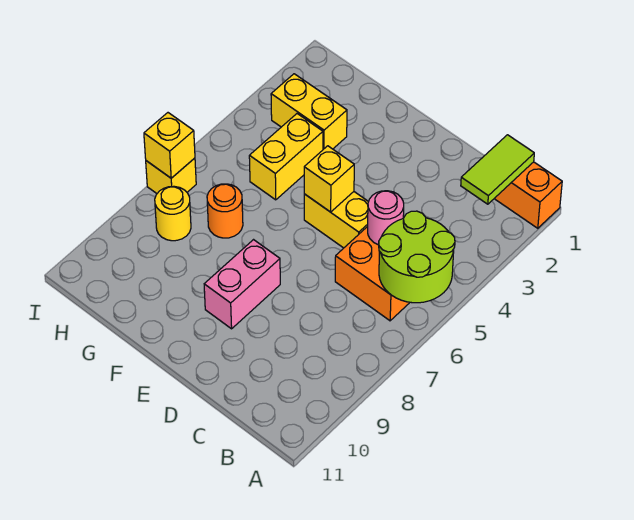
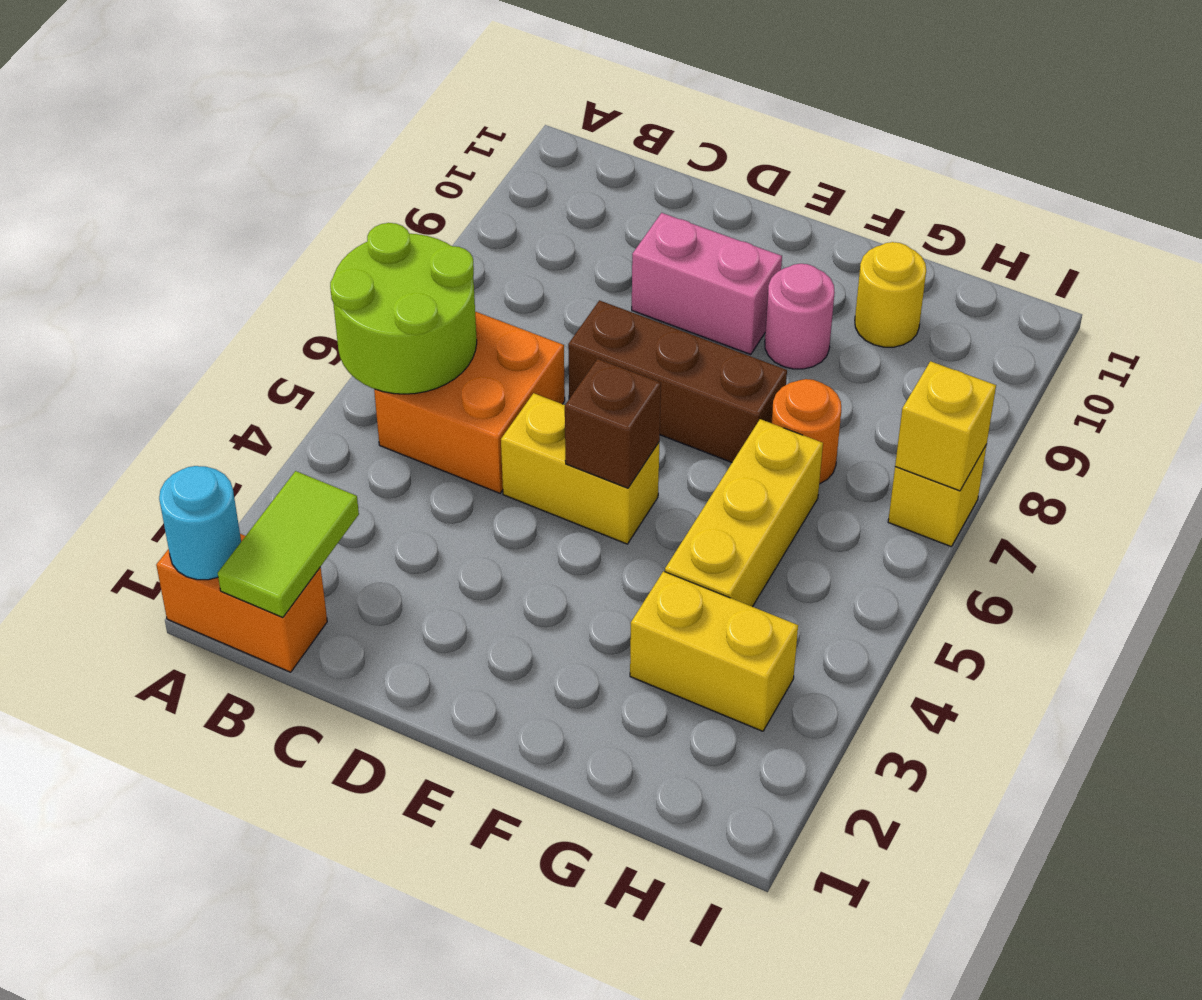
none -> cyan 1x1 round brick [159,466,241,580]
pink 1x1 round brick [368,191,404,245] -> pink 1x1 round brick moved to [765,264,835,369]
none -> brown 1x3 brick [568,300,787,462]
yellow 1x1 brick [304,146,354,212] -> brown 1x1 brick [565,359,661,488]
pink 1x2 brick [204,240,280,329] -> pink 1x2 brick turned to [632,213,782,355]
yellow 1x2 brick [249,114,323,200] -> yellow 1x3 brick [665,419,823,607]
yellow 1x1 round brick [155,186,191,241] -> yellow 1x1 round brick moved to [855,242,926,347]

